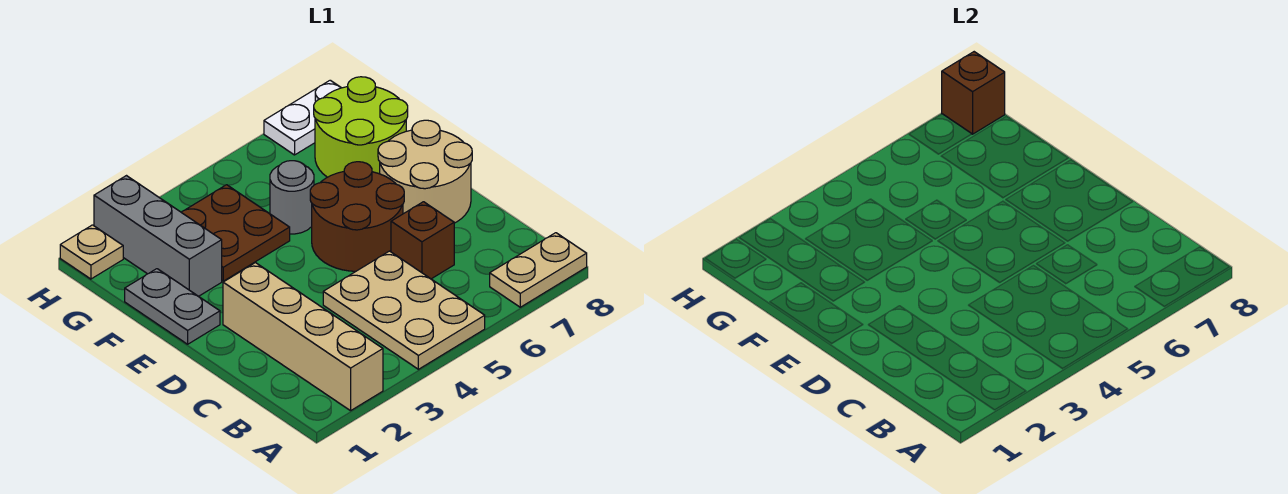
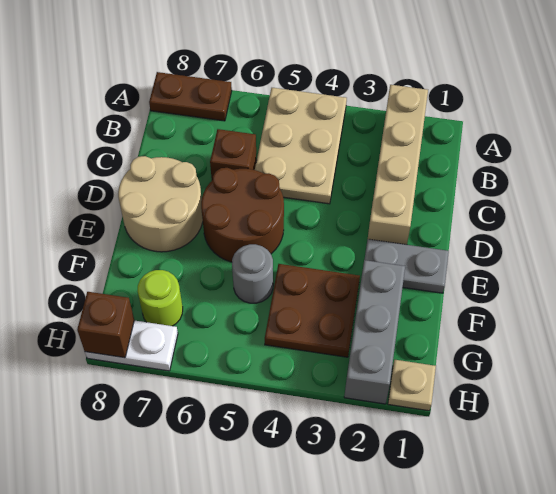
tan 1x2 plate [490,233,587,307] -> brown 1x2 plate [149,72,232,121]
grey 1x2 plate [125,269,220,344] -> grey 1x2 plate turned to [364,239,449,293]
lime 2x2 round brick [314,77,408,177] -> lime 1x1 round brick [138,270,183,326]

